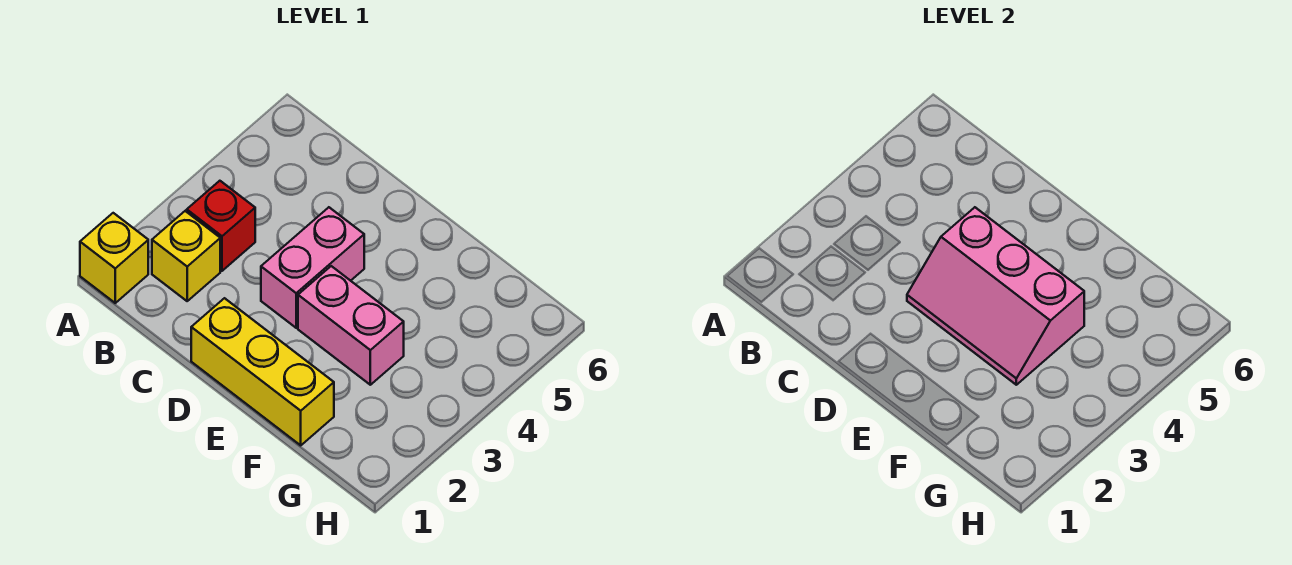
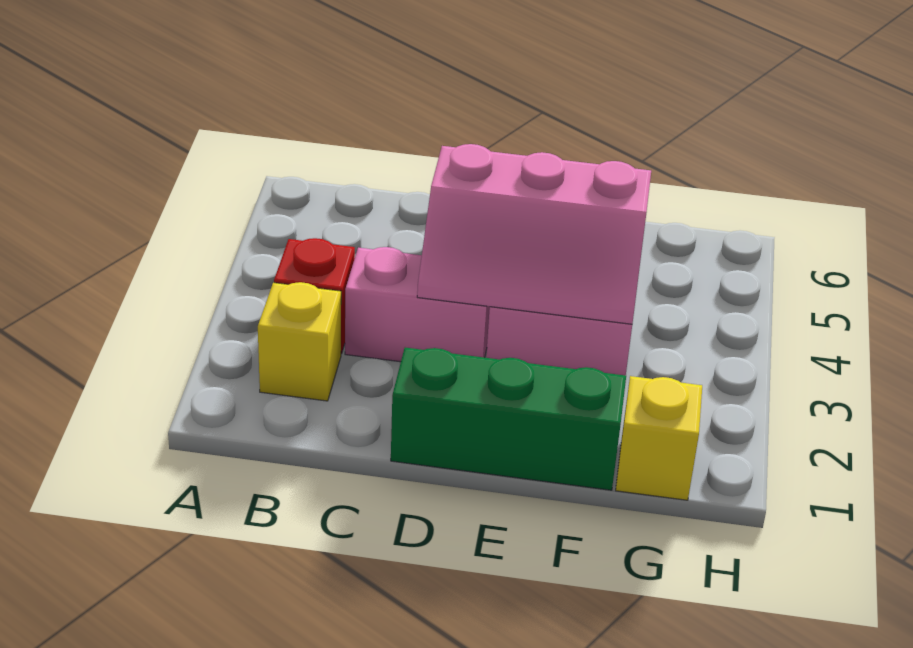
yellow 1x1 brick [80,213,148,303] -> yellow 1x1 brick moved to [616,376,702,500]
yellow 1x3 brick [191,298,334,445] -> green 1x3 brick [391,348,626,490]
pink 1x2 brick [261,207,364,328] -> pink 1x2 brick turned to [345,247,490,362]

